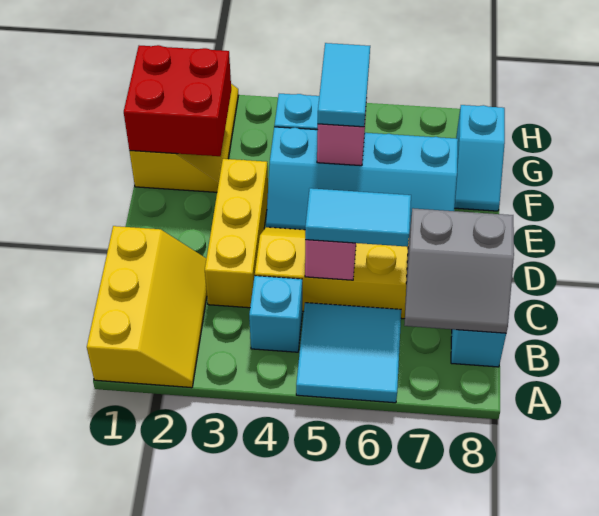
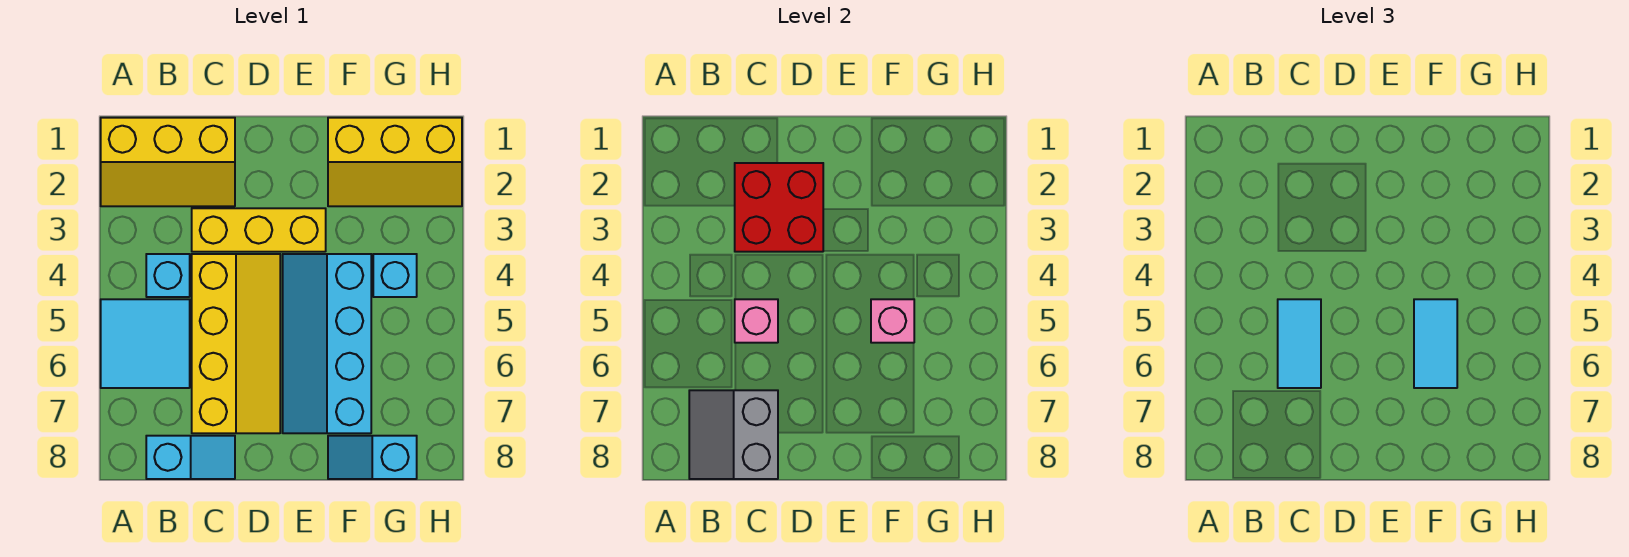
red 2x2 brick [124,45,231,156] -> red 2x2 brick moved to [735,163,823,252]
cyan 1x2 tile [318,43,370,127] -> cyan 1x2 tile turned to [1414,299,1457,388]

